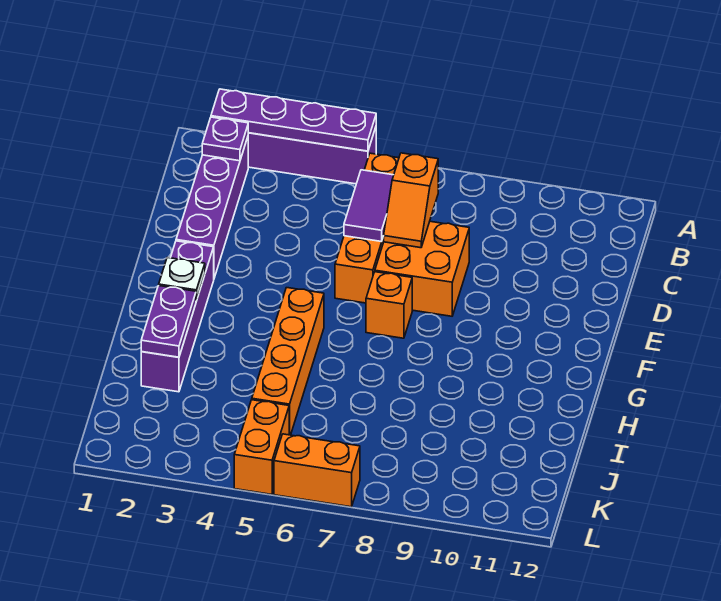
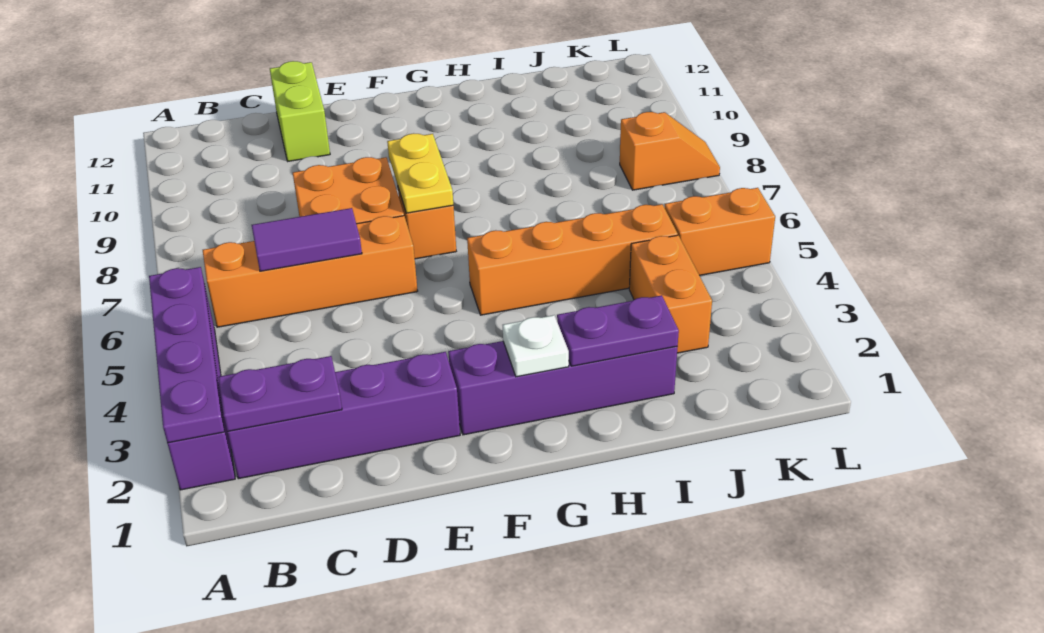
purple 1x1 plate [202,117,248,161] -> purple 1x2 plate [219,356,342,432]
orange 1x2 slope [384,153,438,248] -> orange 1x2 slope moved to [620,112,720,190]
none -> lime 1x2 brick [270,61,330,161]
none -> yellow 1x2 plate [387,133,453,213]
orange 1x2 brick [274,434,360,507] -> orange 1x2 brick moved to [629,235,712,353]

